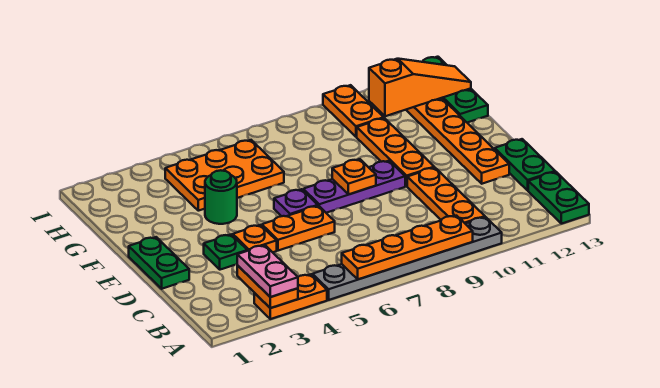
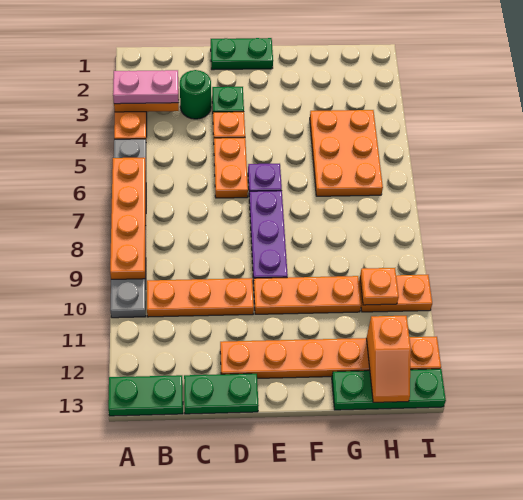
orange 1x1 plate [332,159,376,194] -> orange 1x1 plate moved to [360,268,399,305]
green 1x1 round brick [205,170,237,224] -> green 1x1 round brick moved to [180,70,211,119]
orange 1x3 slope [369,59,471,116] -> orange 1x2 slope [367,316,411,402]

